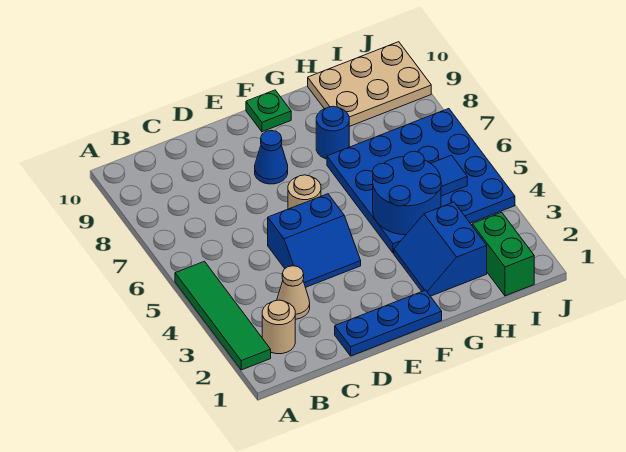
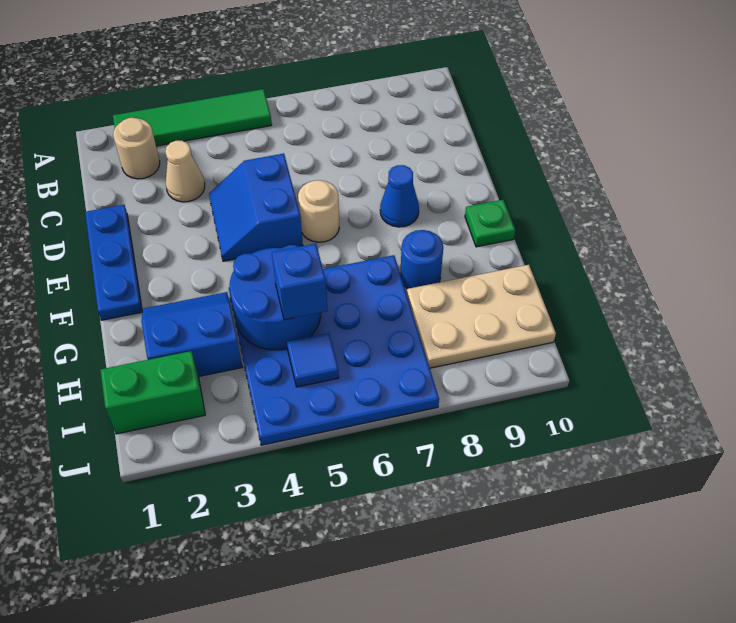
none -> blue 1x1 brick [272,244,328,320]
tan 2x3 plate [308,42,431,126] -> tan 2x3 plate turned to [407,265,556,368]

